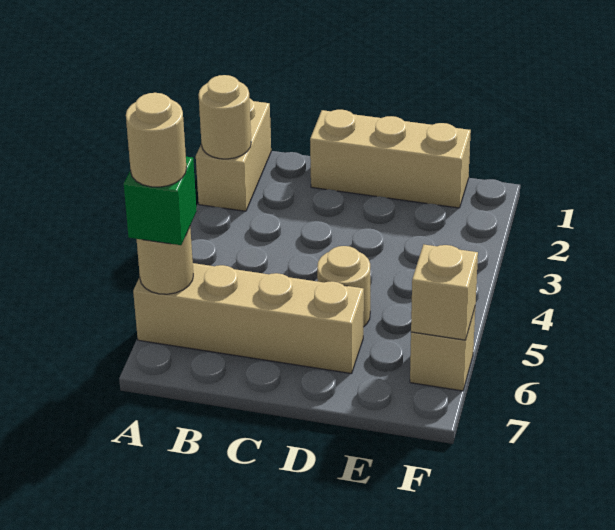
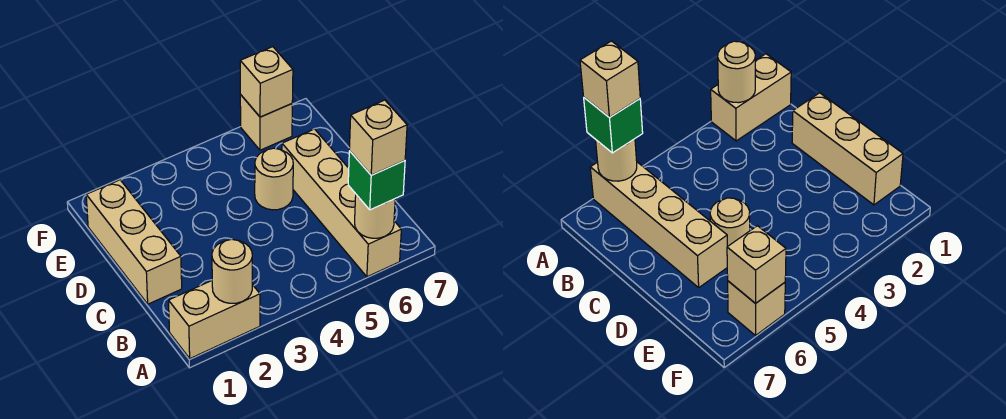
tan 1x1 round brick [126,93,186,187] -> tan 1x1 brick [349,100,407,175]

